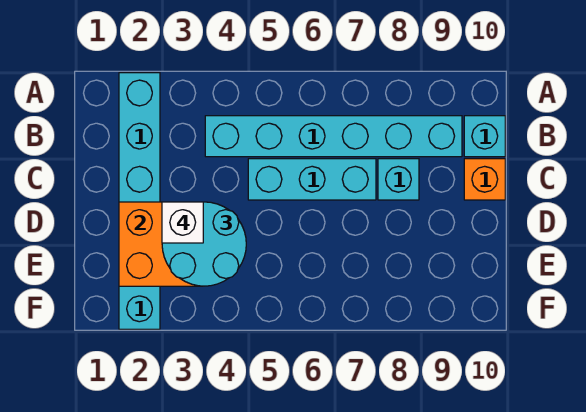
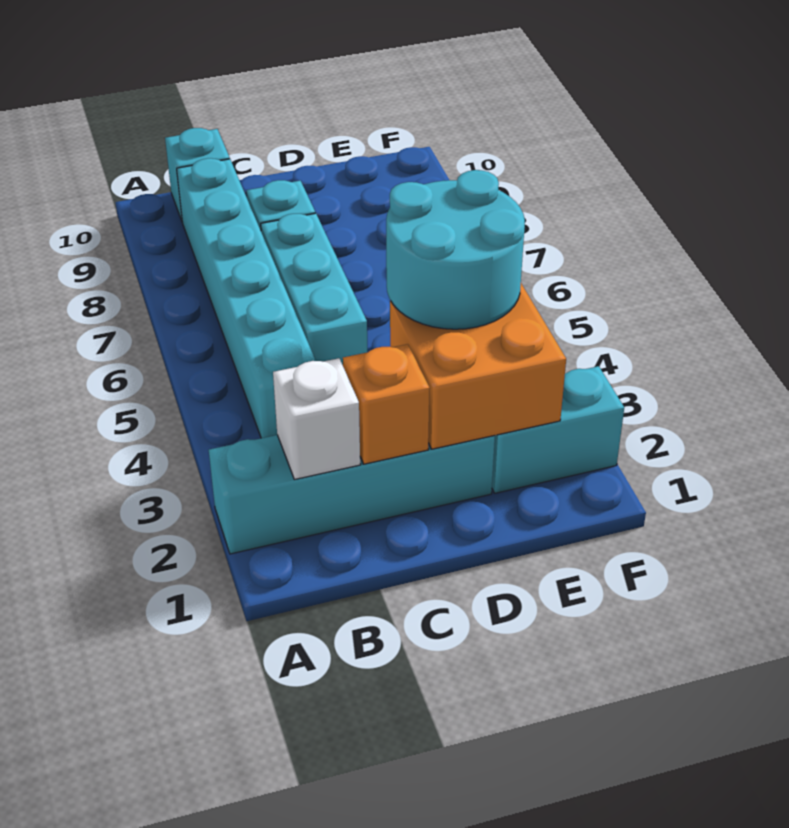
orange 1x1 brick [464,159,505,200] -> orange 1x1 brick moved to [343,344,430,464]
white 1x1 brick [162,202,203,243] -> white 1x1 brick moved to [273,358,360,480]

